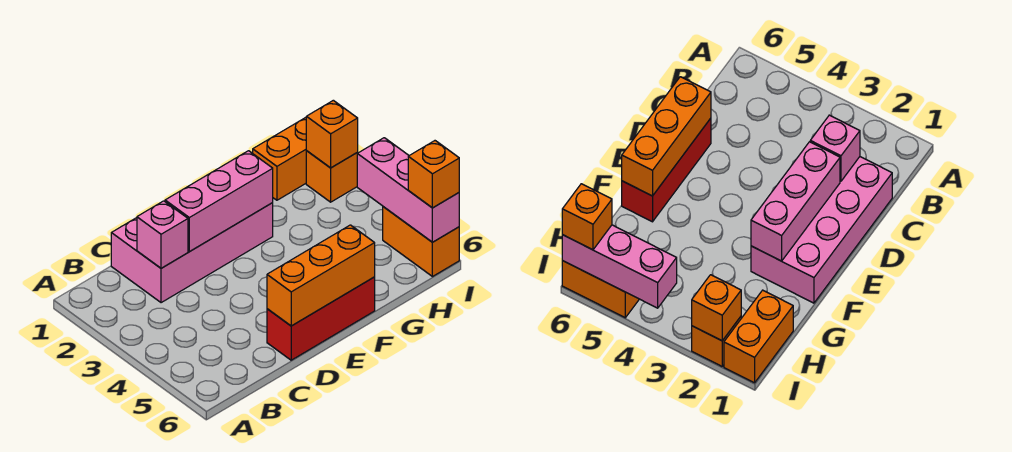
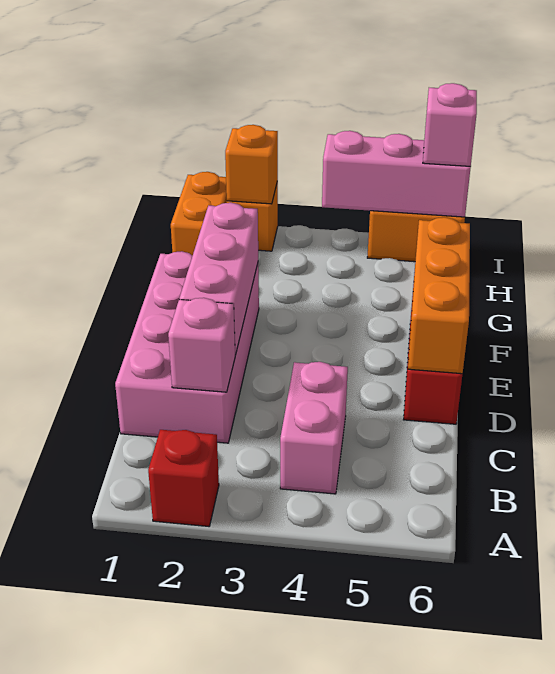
none -> red 1x1 brick [148,430,219,526]
none -> pink 1x2 brick [280,362,348,494]
orange 1x1 brick [408,141,459,208] -> pink 1x1 brick [423,83,477,166]

